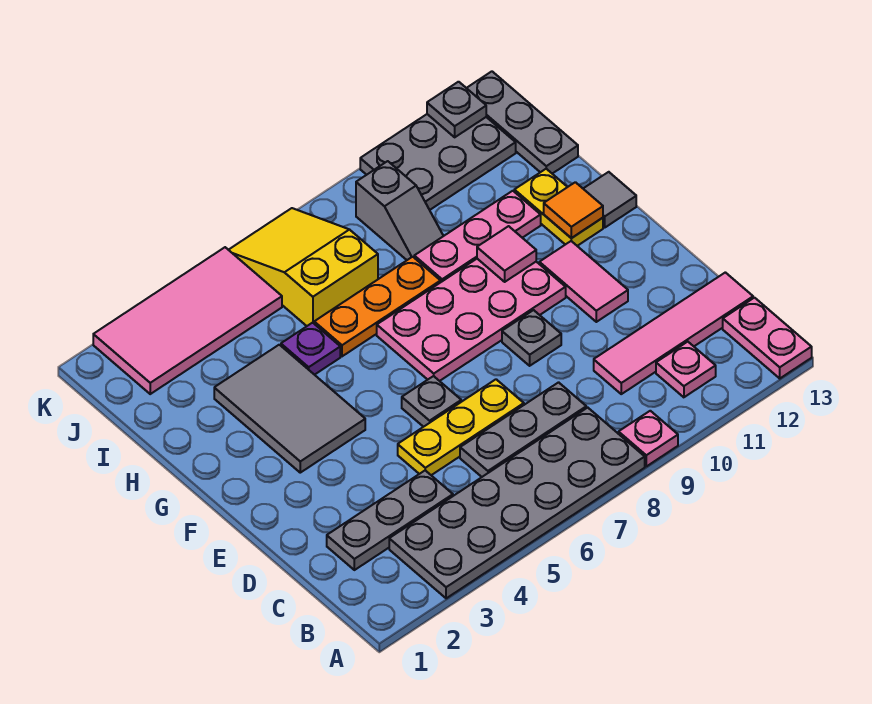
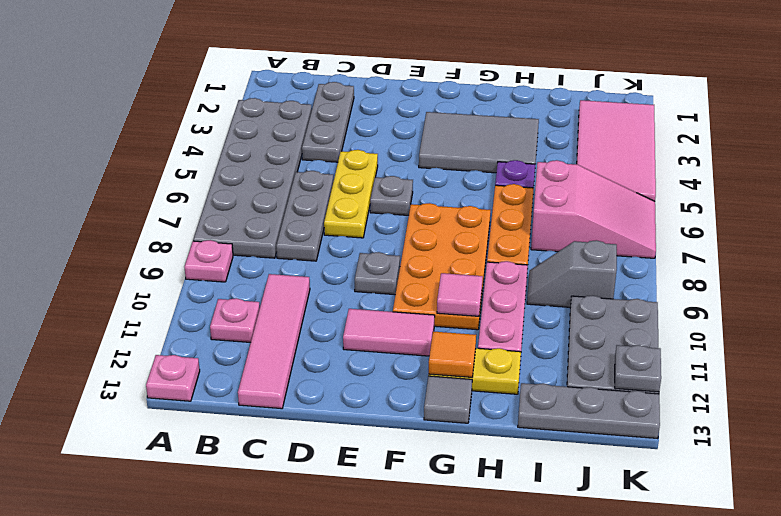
pink 1x2 plate [723,298,812,378] -> pink 1x1 plate [146,355,200,401]
pink 2x4 plate [377,259,566,381] -> orange 2x4 plate [393,203,490,330]
yellow 2x3 slope [229,208,378,326] -> pink 2x3 slope [531,160,656,258]

